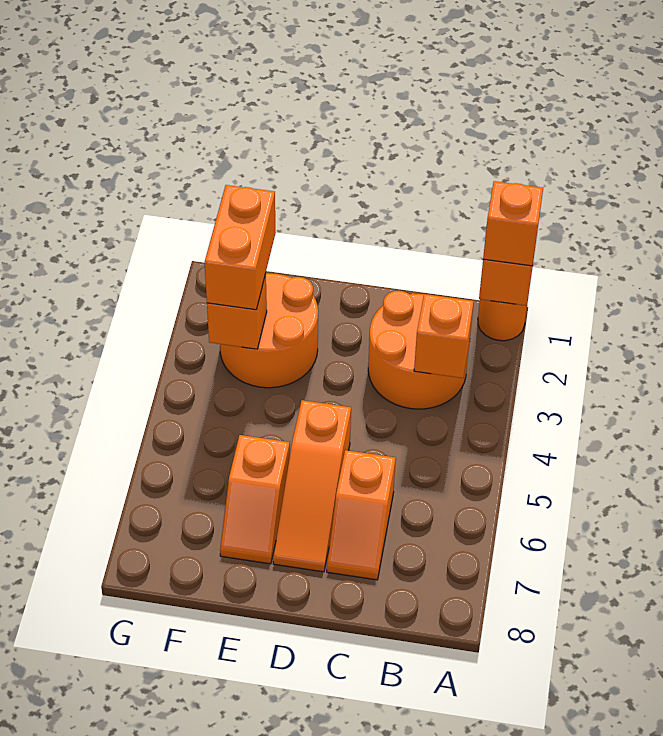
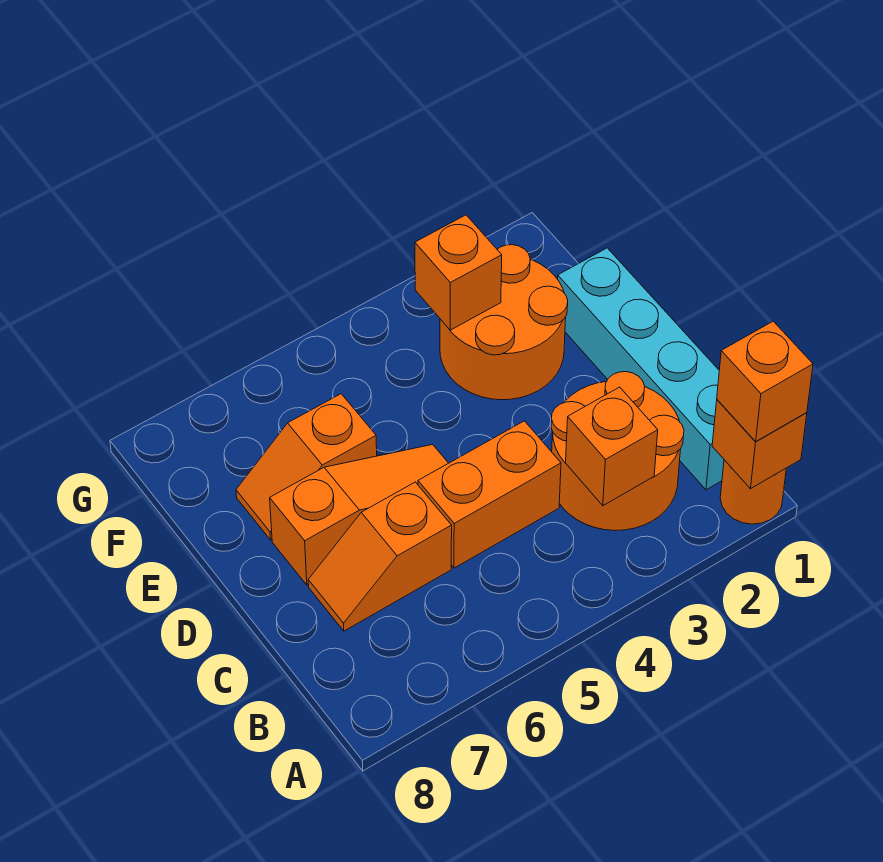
none -> cyan 1x4 brick [558,248,724,490]
orange 1x3 slope [273,400,351,572] -> orange 1x3 slope turned to [270,445,448,585]
orange 1x2 brick [205,185,276,310] -> orange 1x2 brick moved to [418,421,561,568]

